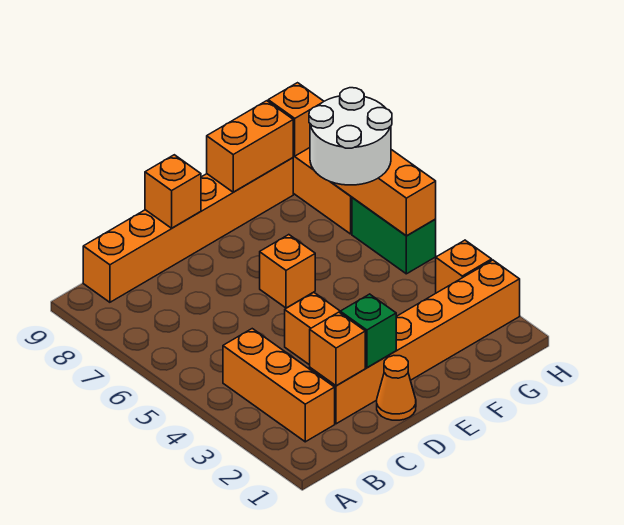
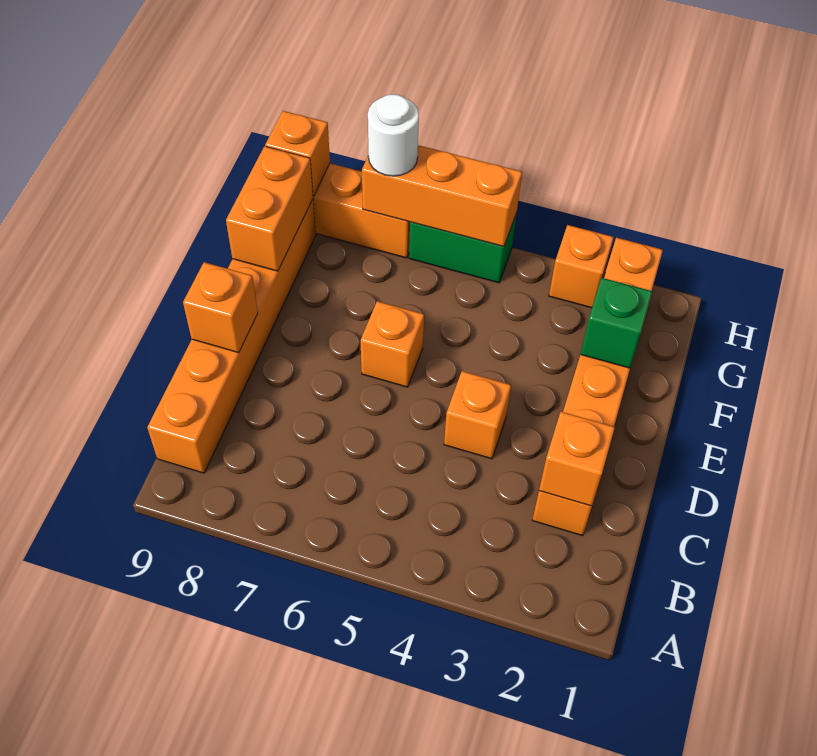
orange 1x3 brick [223,329,335,442] -> none
orange 1x1 cone [377,356,416,420] -> none
green 1x1 brick [340,294,396,368] -> green 1x1 brick moved to [581,278,652,368]
white 2x2 round brick [309,88,392,185] -> white 1x1 round brick [368,94,419,176]

